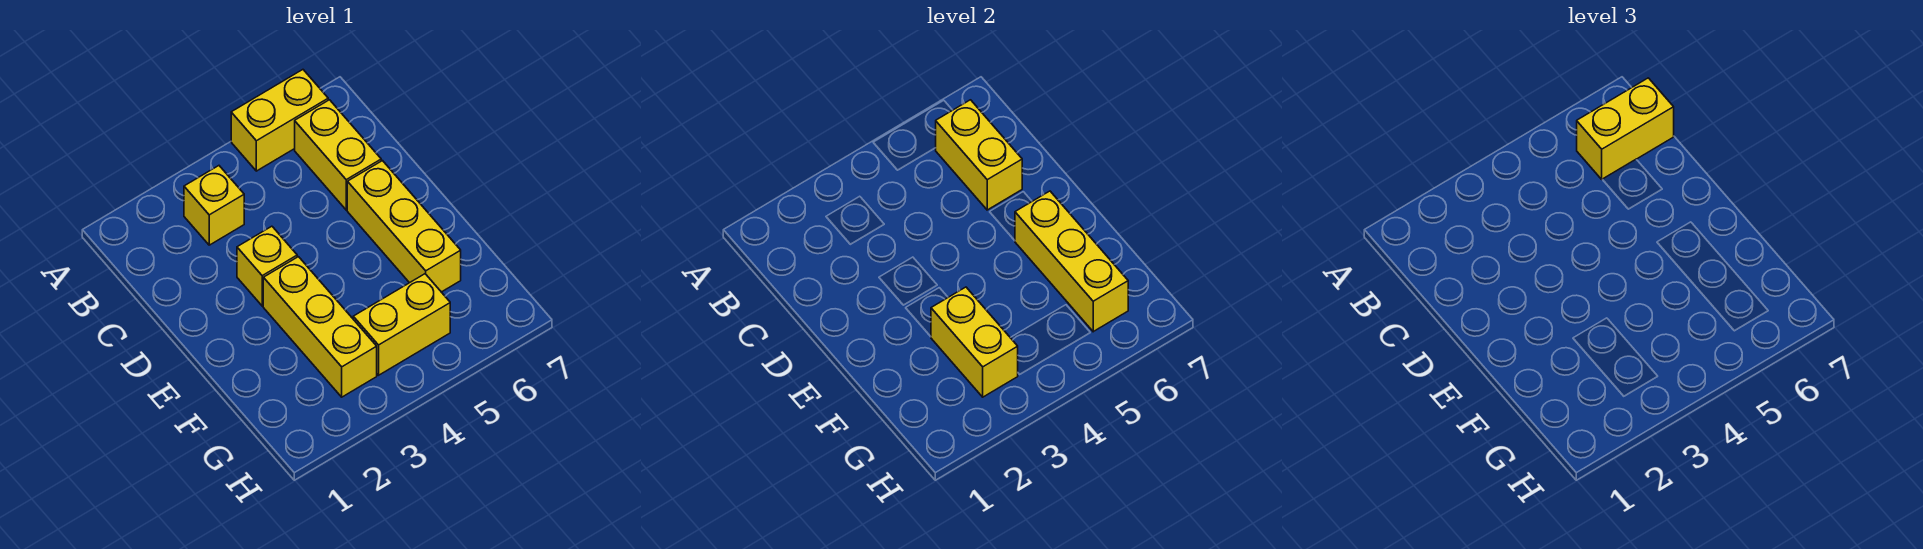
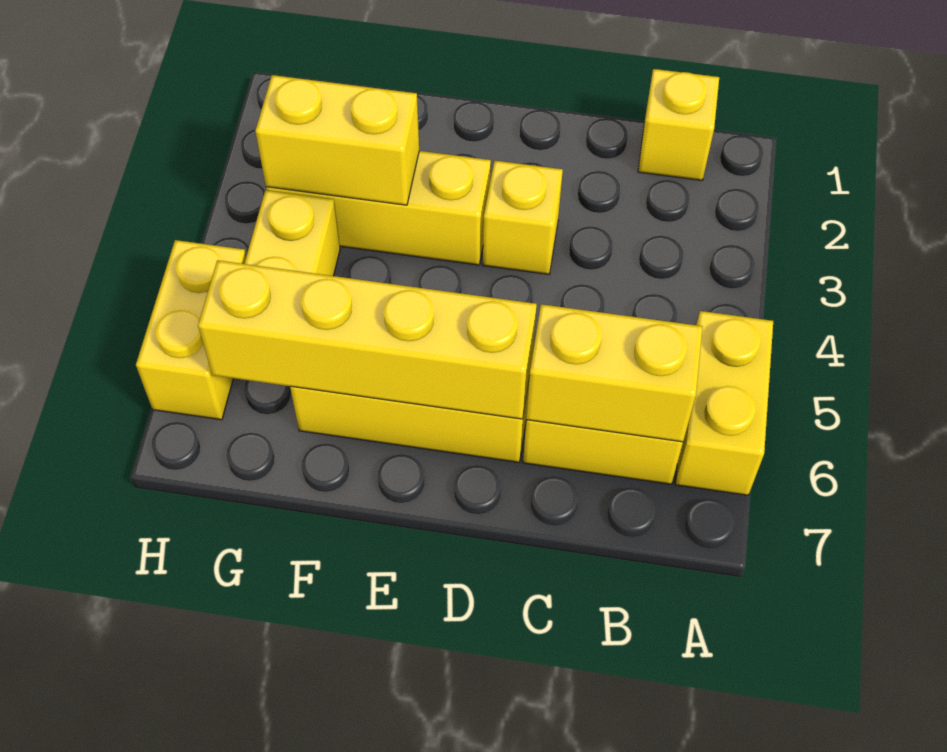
yellow 1x1 brick [184,166,244,245] -> yellow 1x1 brick moved to [638,69,719,180]
yellow 1x2 brick [1577,78,1674,179] -> yellow 1x2 brick moved to [136,240,246,420]
yellow 1x3 brick [1015,191,1128,332] -> yellow 1x4 brick [198,260,537,419]

